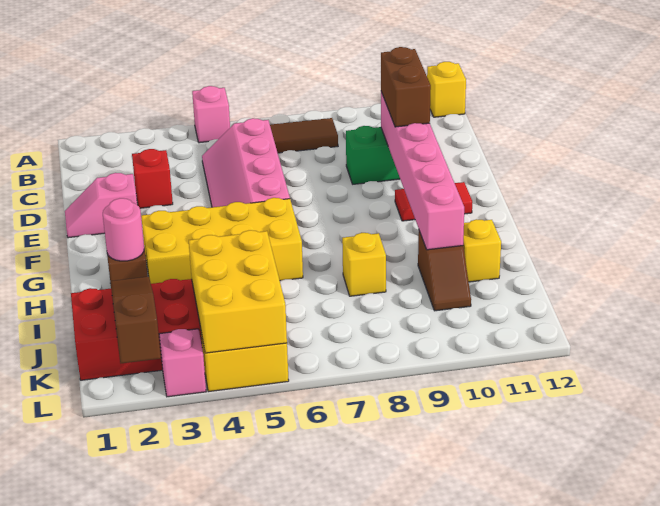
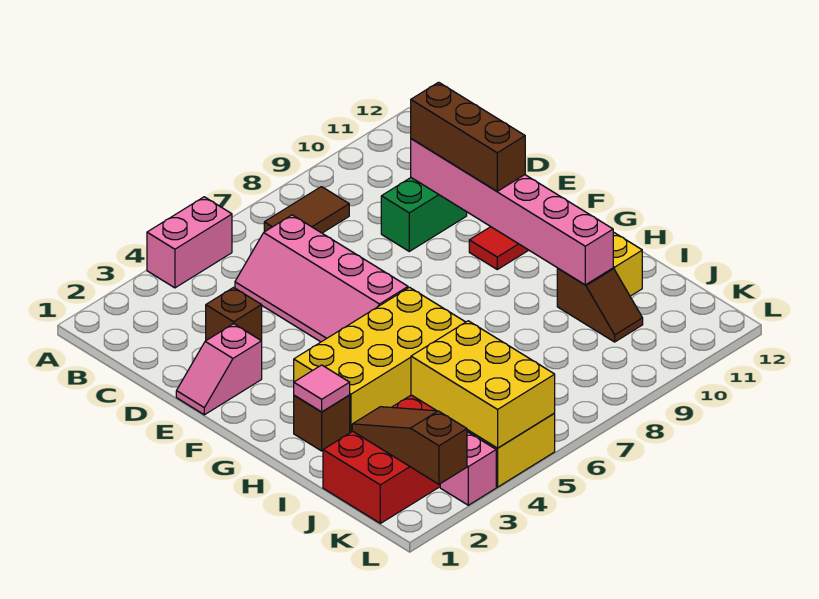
pink 1x1 brick [192,86,230,143] -> pink 1x2 brick [147,197,232,288]
yellow 1x1 brick [427,62,466,117] -> none
red 1x1 brick [132,149,173,208] -> brown 1x1 brick [206,287,262,341]
brown 1x2 brick [381,47,431,127] -> brown 1x3 brick [411,82,525,191]
pink 1x1 round brick [103,198,144,261] -> pink 1x1 tile [294,365,350,412]
yellow 1x1 brick [342,233,386,296] -> none

